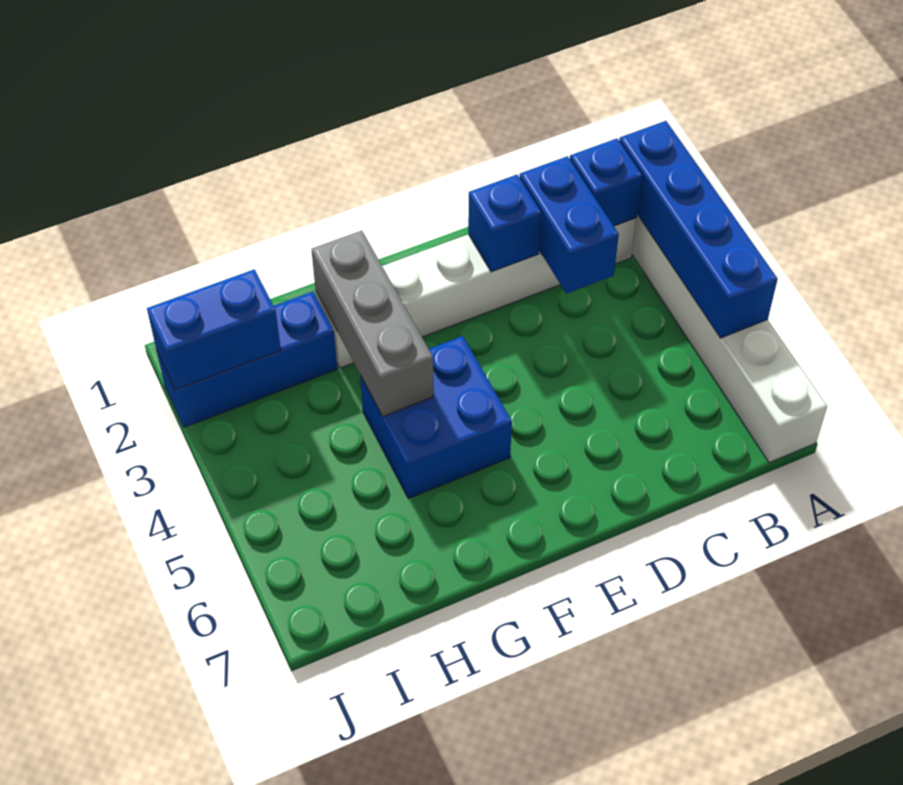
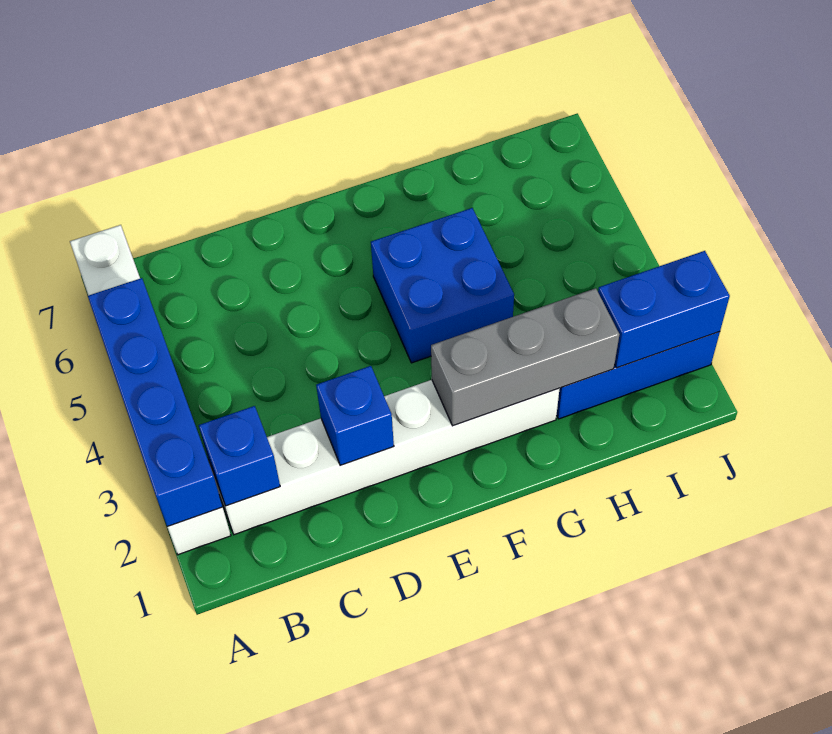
blue 1x2 brick [520,156,619,293] -> none
grey 1x3 brick [311,231,434,416] -> grey 1x3 brick turned to [431,288,619,426]

